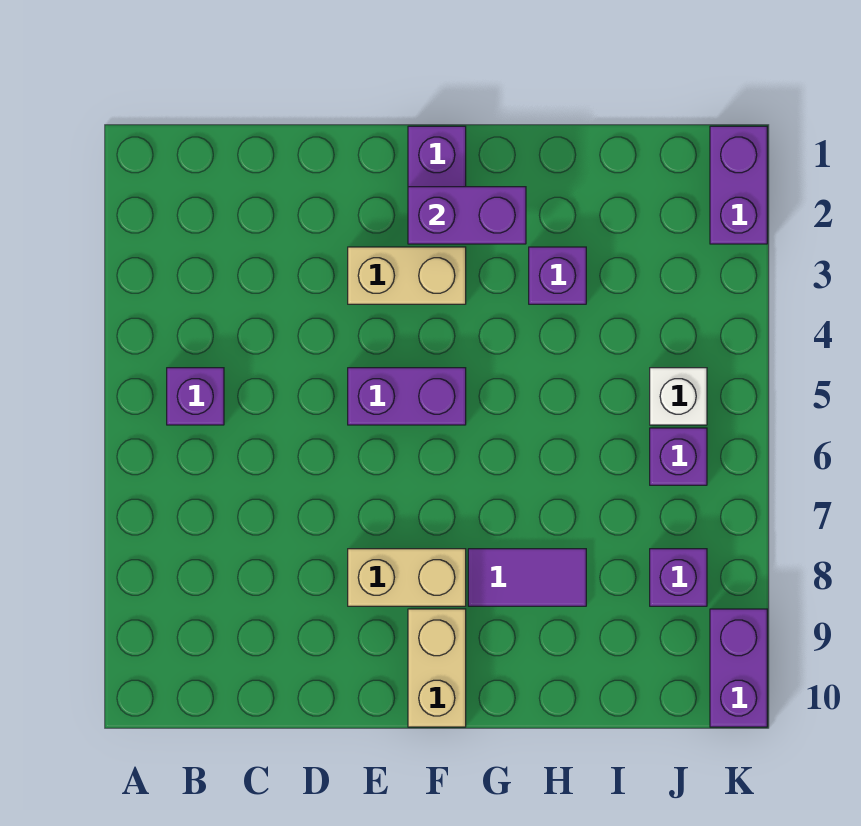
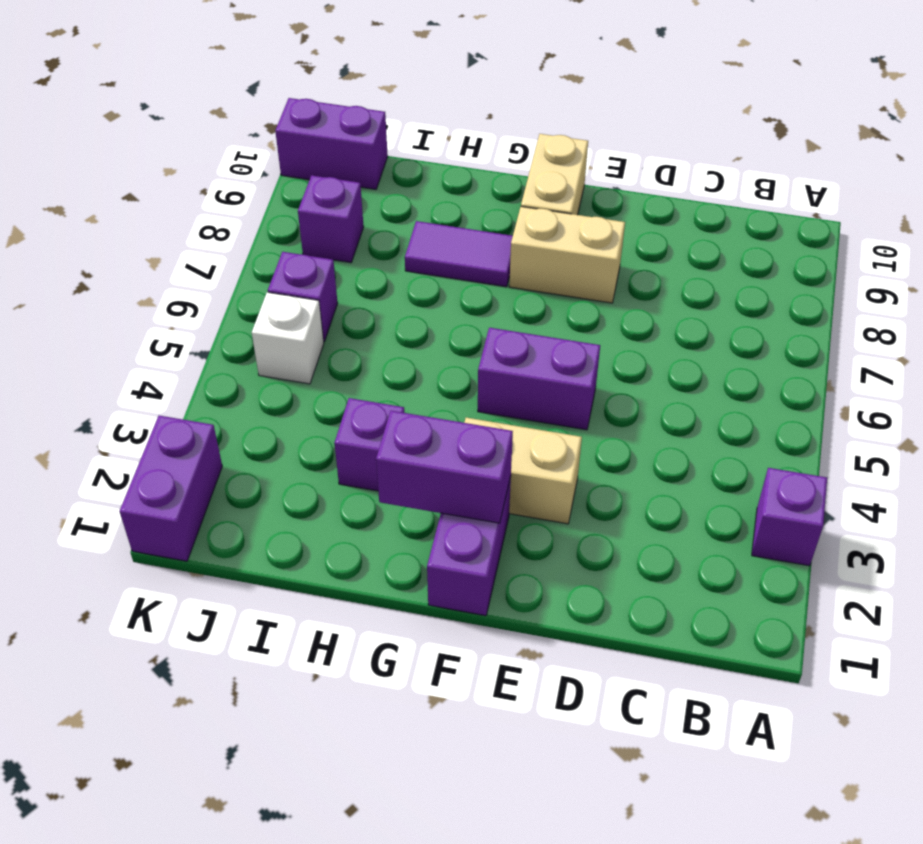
purple 1x1 brick [167,368,224,425] -> purple 1x1 brick moved to [752,468,827,566]
purple 1x2 brick [710,609,767,727] -> purple 1x2 brick turned to [275,98,388,189]

